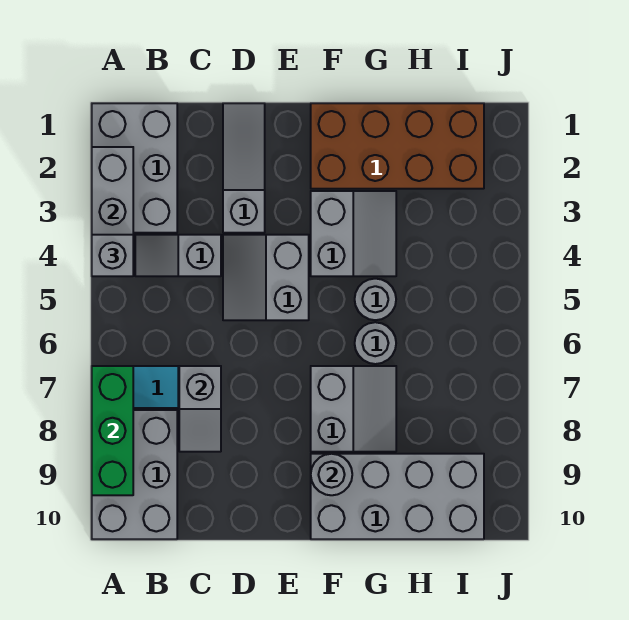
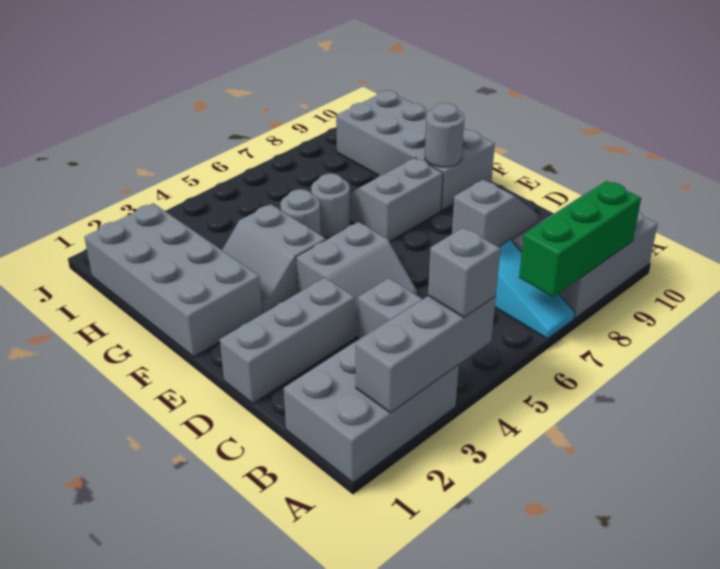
grey 1x3 slope [223,103,265,233] -> grey 1x3 brick [220,278,355,404]
brown 2x4 brick [311,103,484,189] -> grey 2x4 brick [85,203,262,357]
grey 2x2 slope [311,191,396,276] -> grey 2x2 slope turned to [222,204,326,314]

